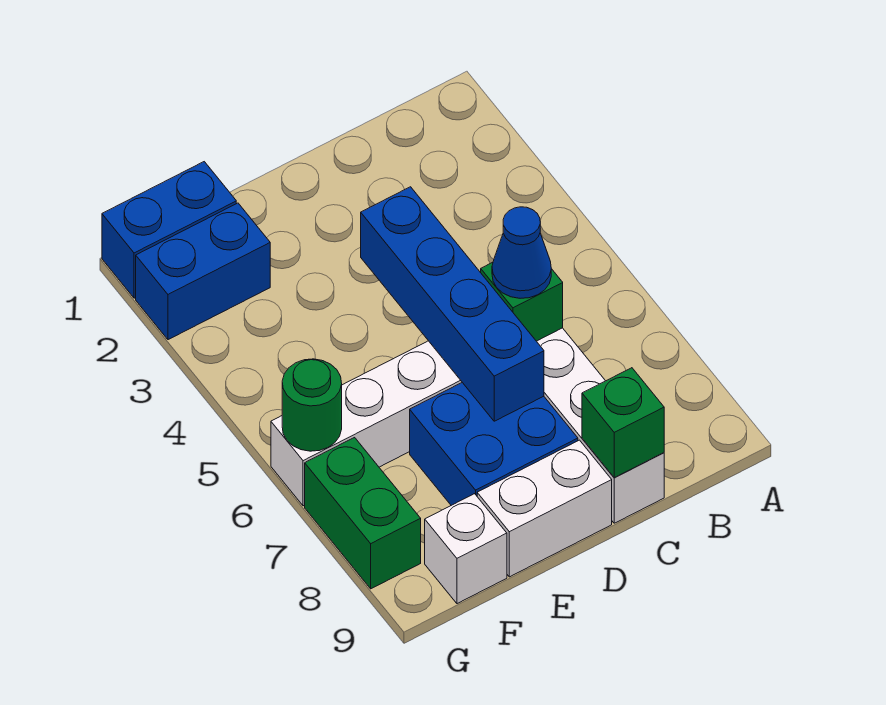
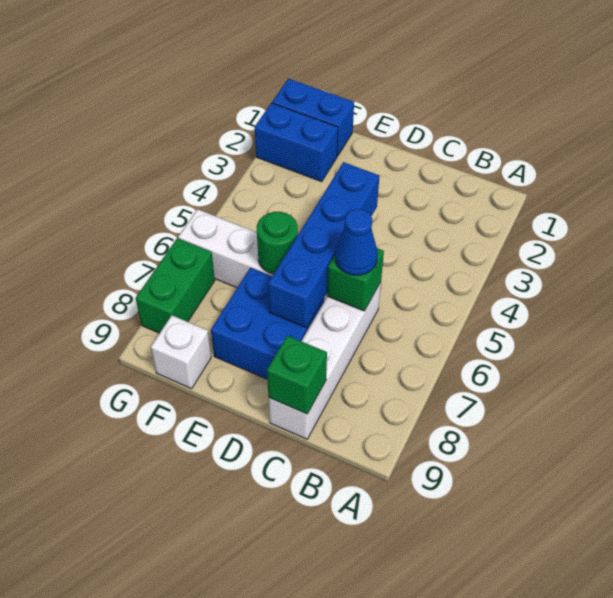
white 1x2 brick [477,440,612,577] -> none
green 1x1 round brick [282,359,342,451] -> green 1x1 round brick moved to [257,212,298,274]

